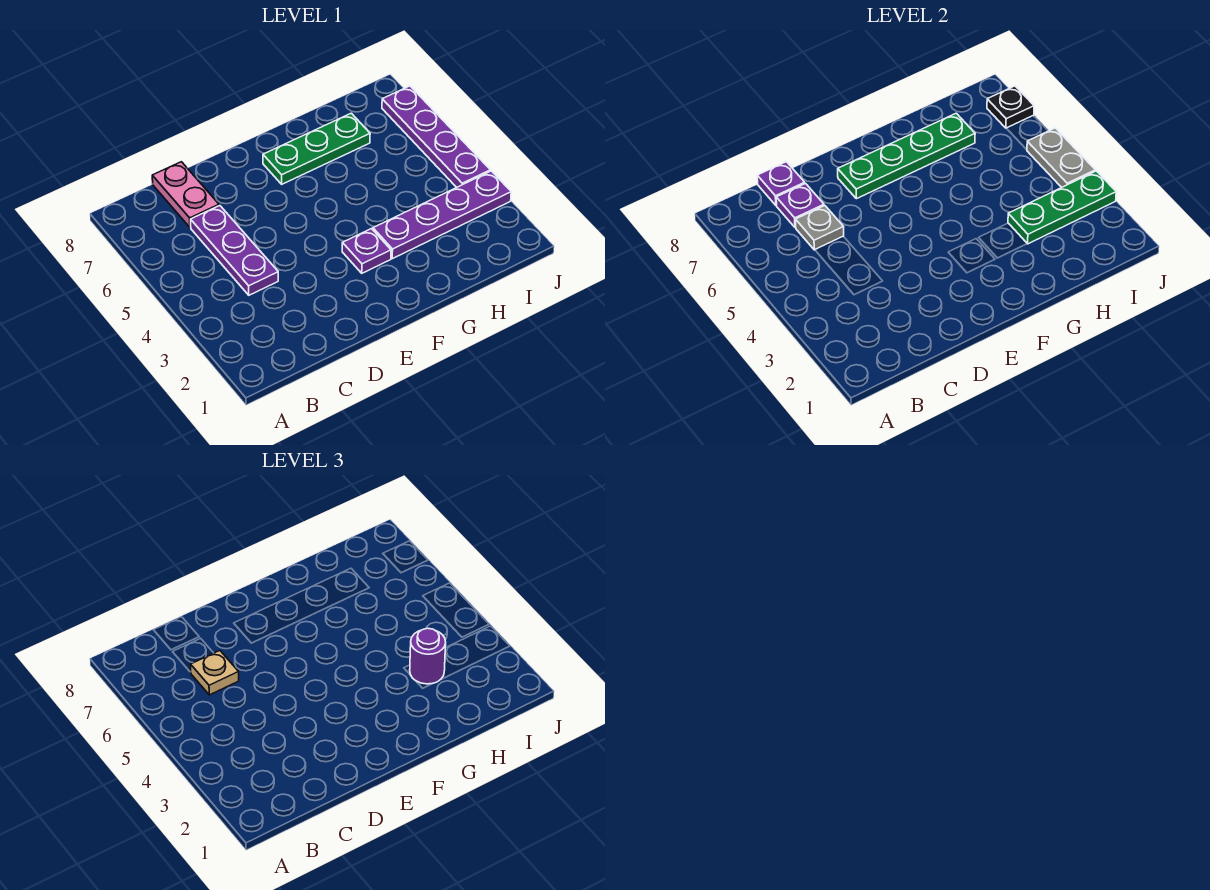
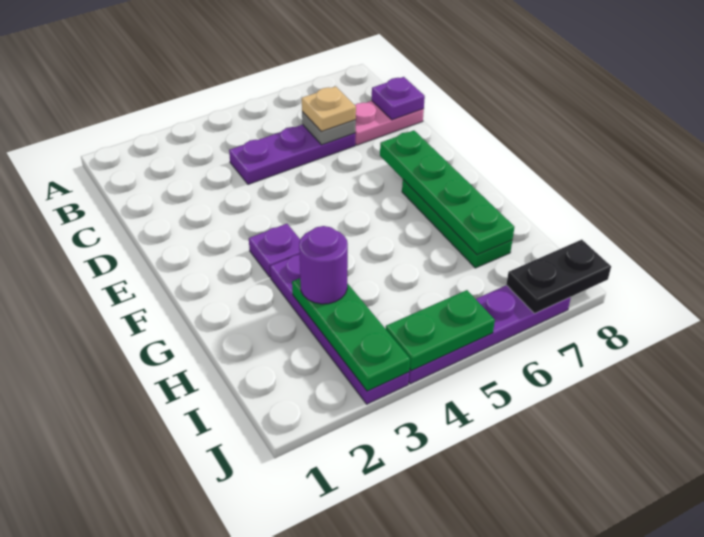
purple 1x1 plate [776,184,824,227] -> none
grey 1x2 plate [1027,128,1095,187] -> green 1x2 plate [386,290,495,371]
black 1x1 plate [987,86,1034,128] -> black 1x2 plate [506,240,611,313]

